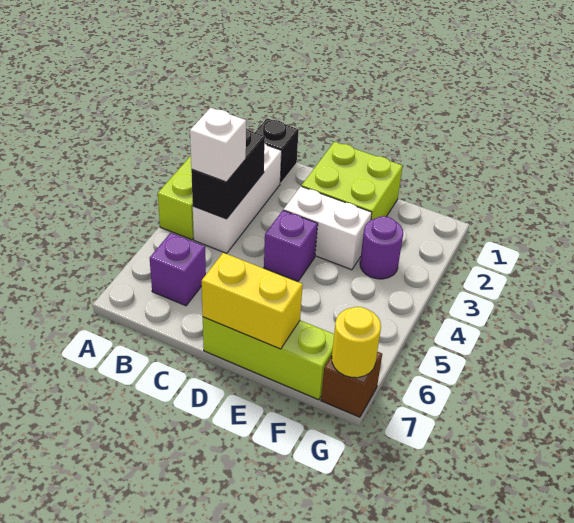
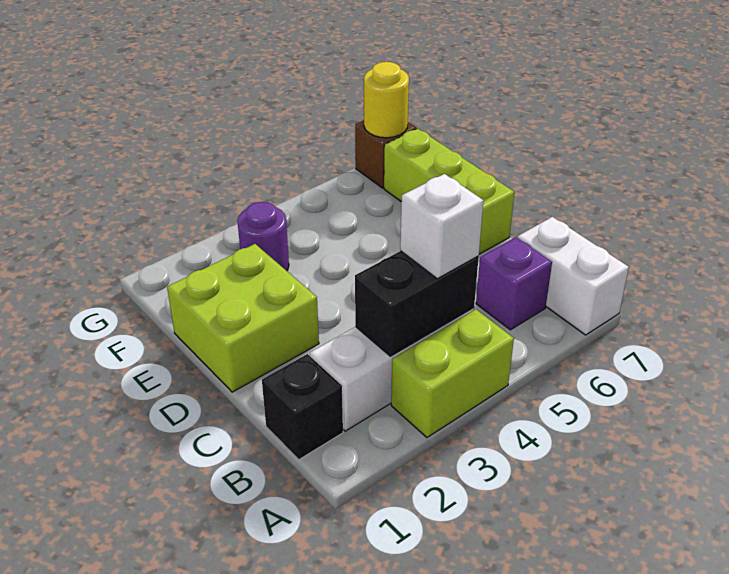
white 1x2 brick [284,186,372,270] -> white 1x2 brick moved to [518,217,629,335]
purple 1x1 brick [264,210,318,281] -> none
yellow 1x2 brick [202,252,303,349] -> none

